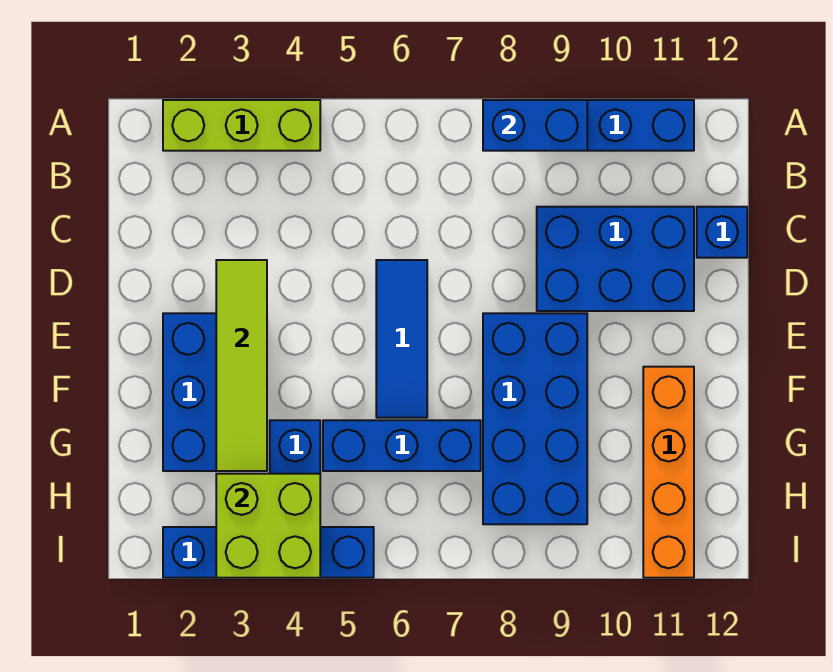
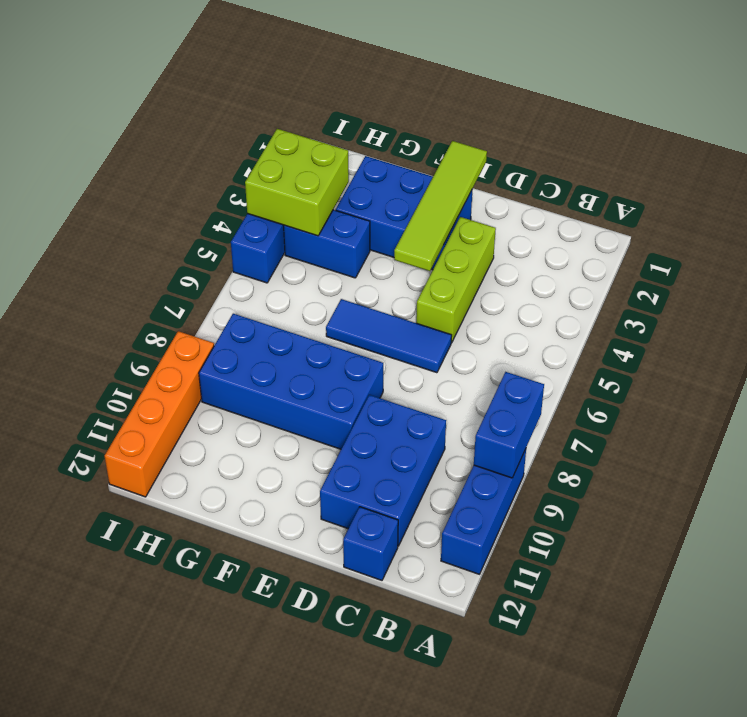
lime 1x3 brick [163,100,320,151] -> lime 1x3 brick moved to [416,217,496,343]
lime 1x4 tile [216,260,267,471] -> lime 1x4 tile turned to [394,141,487,271]
orange 1x4 brick [643,367,694,578] -> orange 1x4 brick turned to [105,331,214,497]
blue 1x3 brick [323,420,481,471] -> none

